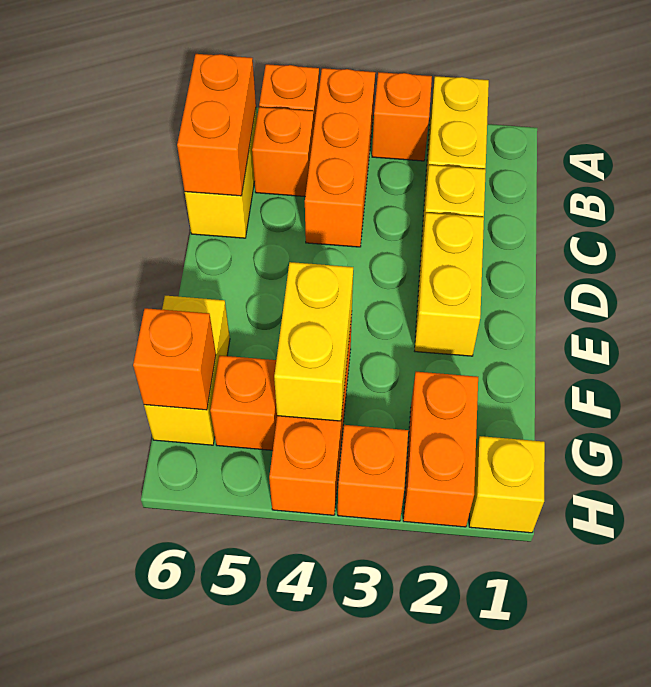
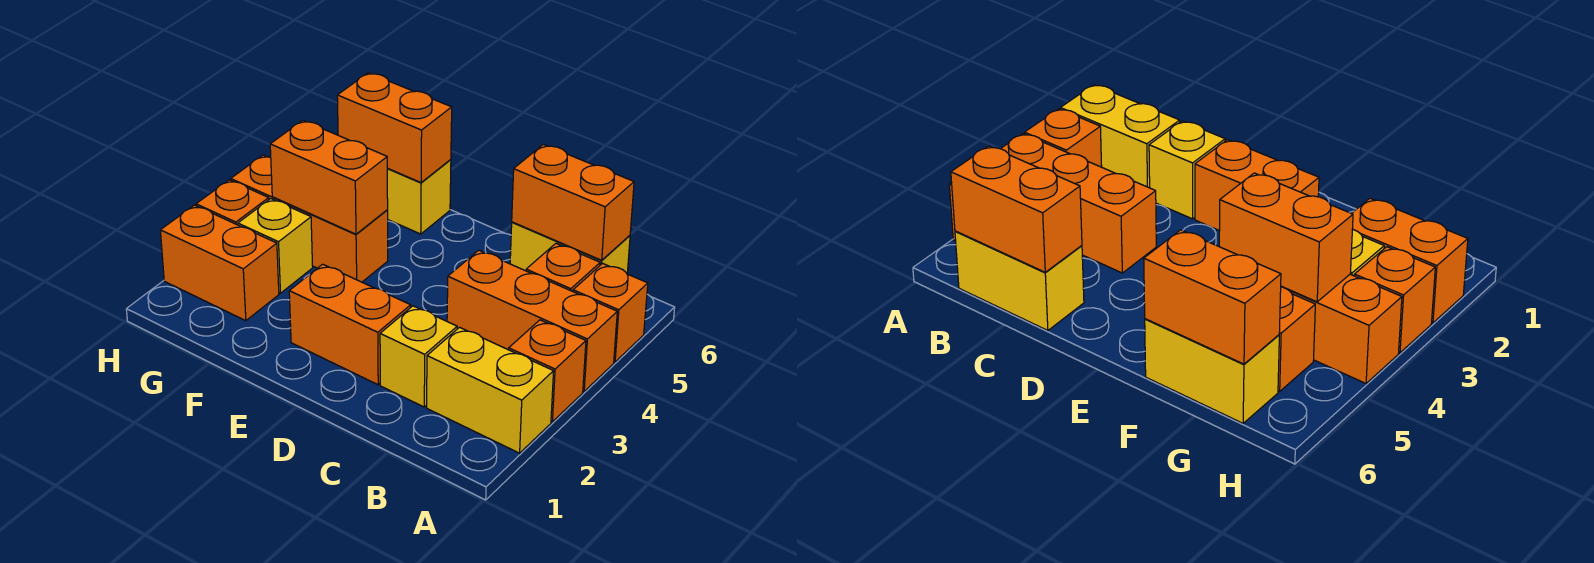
yellow 1x2 brick [415,213,484,356] -> orange 1x2 brick [289,264,411,385]
yellow 1x2 brick [274,262,353,421] -> orange 1x2 brick [270,120,388,234]
orange 1x1 brick [133,308,216,410] -> orange 1x2 brick [337,73,452,183]
yellow 1x1 brick [469,436,545,533] -> yellow 1x1 brick moved to [238,199,313,293]

